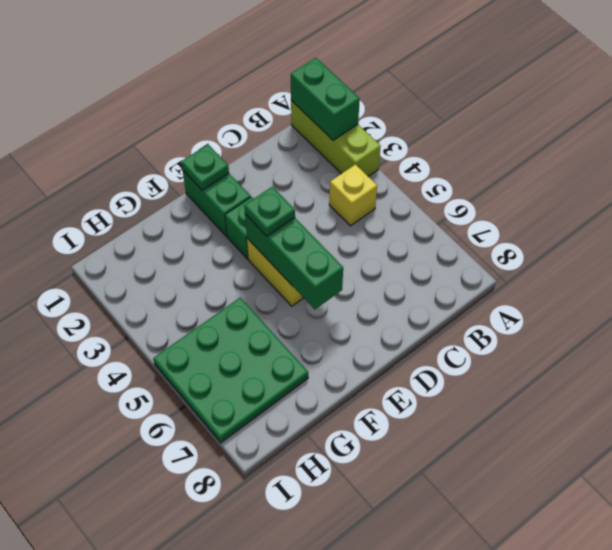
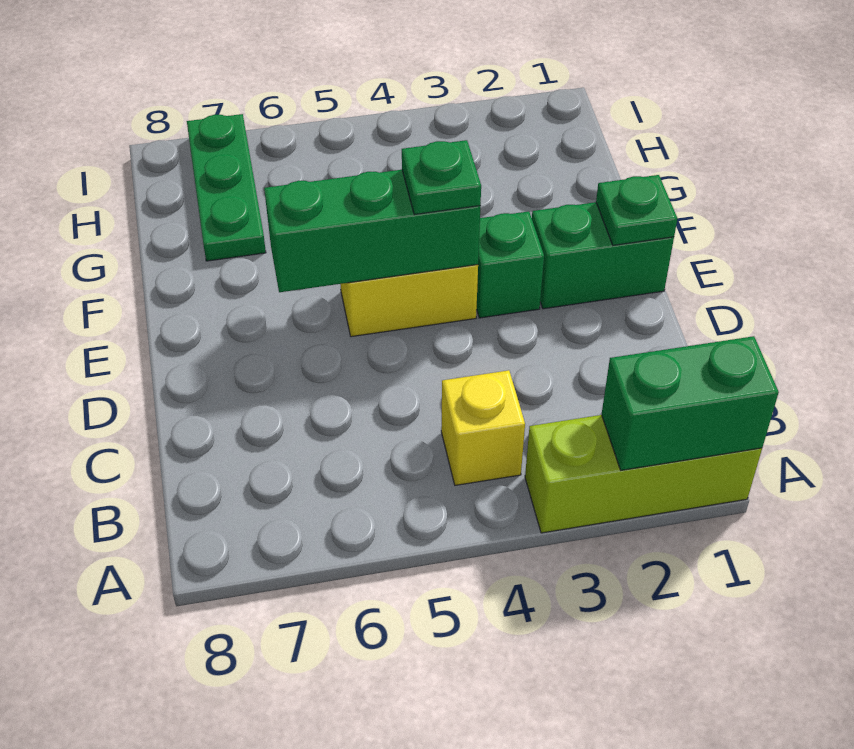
green 3x3 plate [153,298,308,443] -> green 1x3 plate [187,114,266,261]

